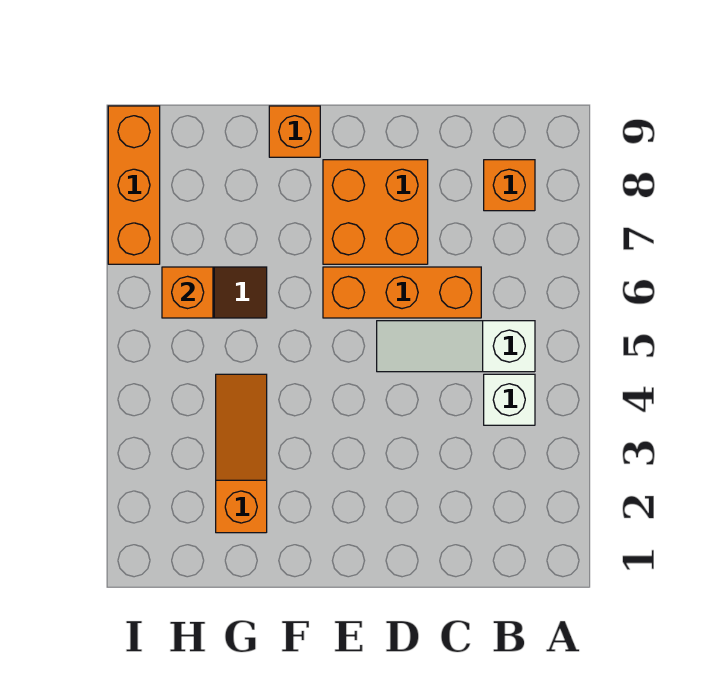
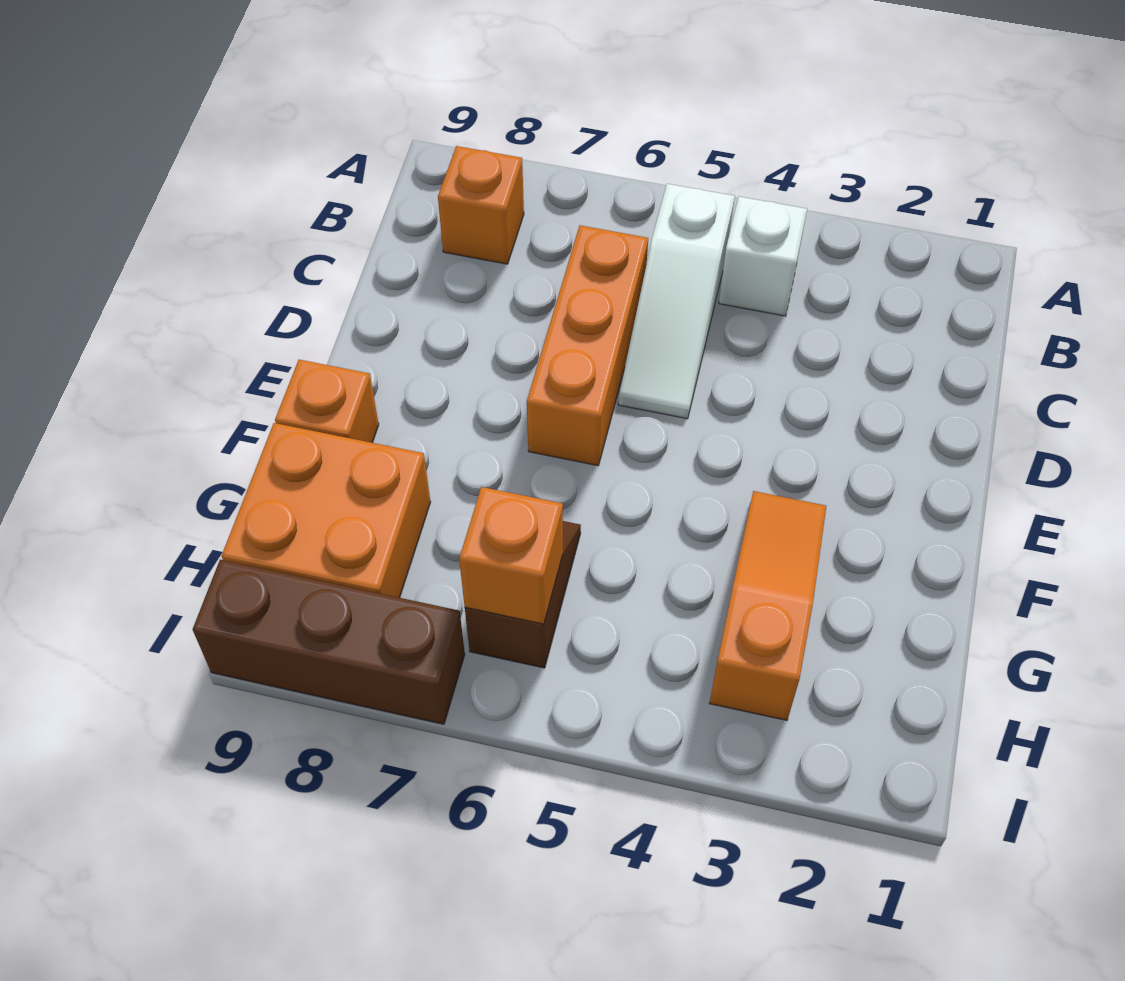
orange 2x2 brick [323,160,428,264] -> orange 2x2 brick moved to [221,423,431,598]
orange 1x3 slope [216,374,267,533] -> orange 1x3 slope turned to [710,491,826,720]
orange 1x3 brick [108,106,160,264] -> brown 1x3 brick [192,560,465,724]

